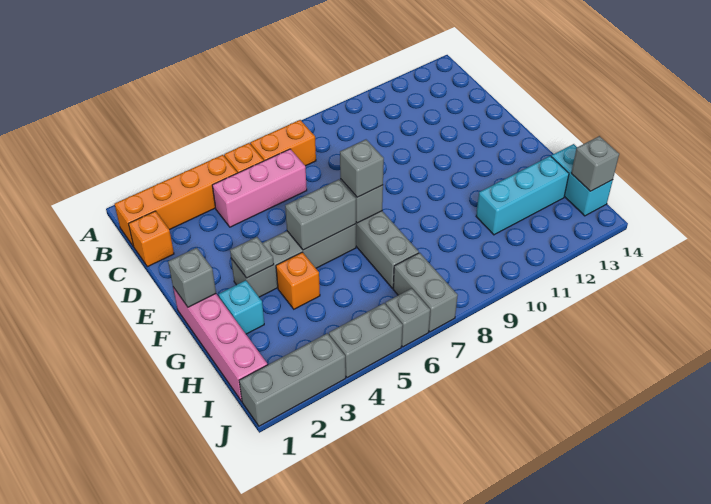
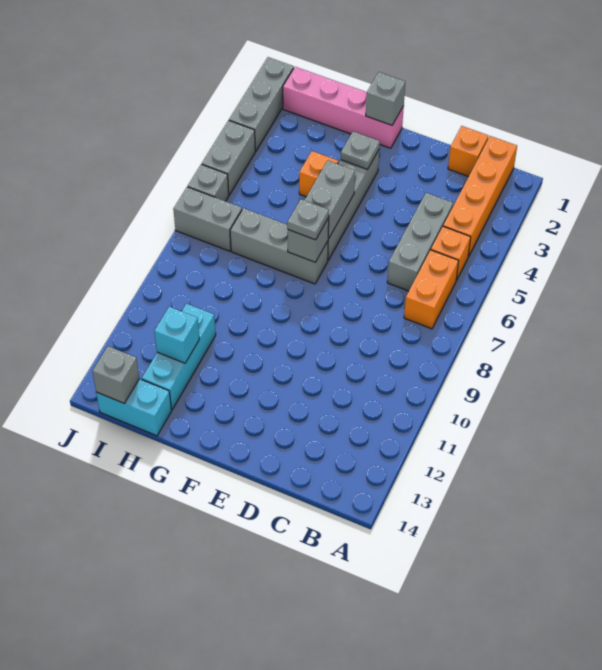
pink 1x3 brick [212,149,307,227] -> grey 1x3 brick [387,193,453,291]
grey 1x1 brick [340,140,384,197] -> grey 1x1 plate [287,199,329,240]
cyan 1x1 brick [218,280,264,334] -> cyan 1x1 brick moved to [154,307,199,363]

